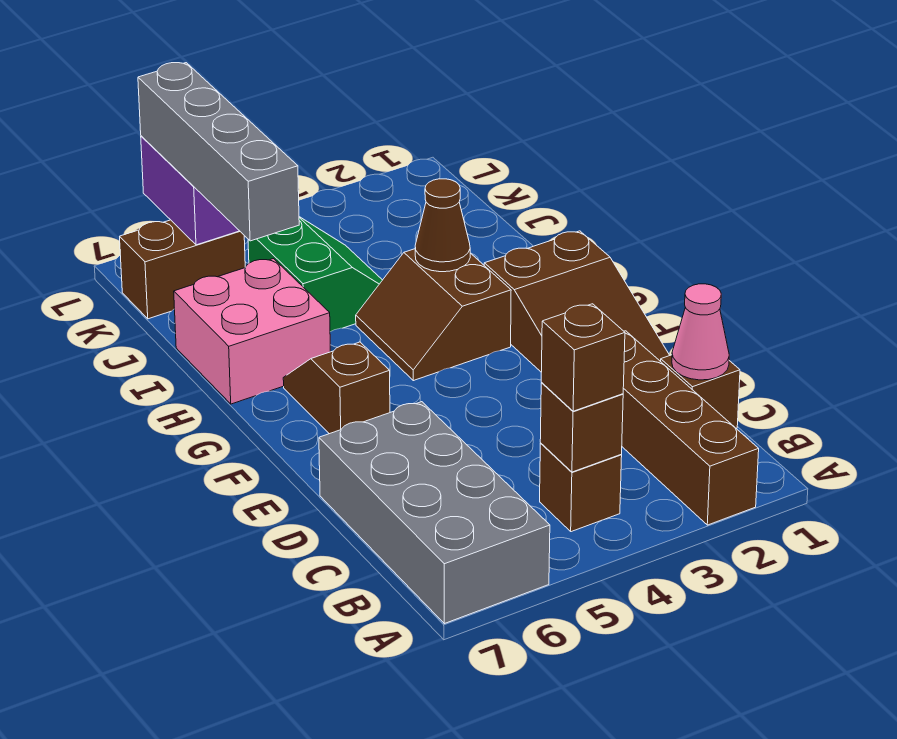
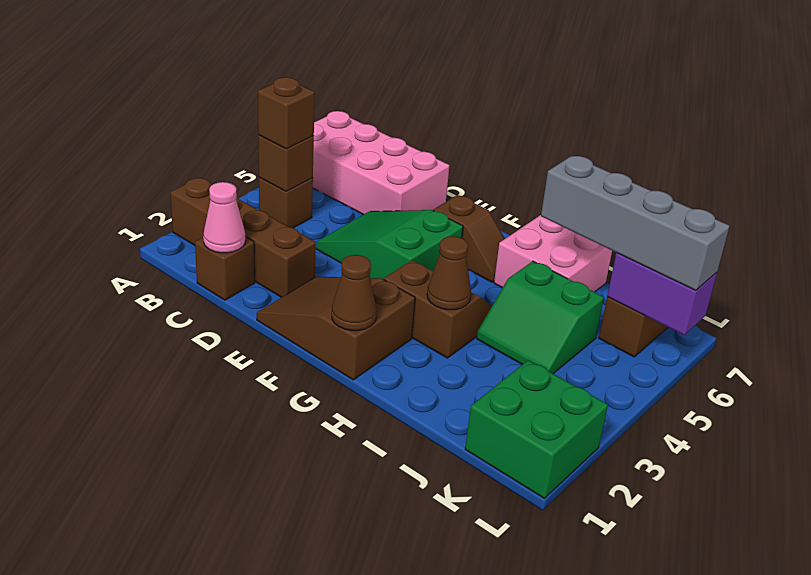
grey 2x4 brick [319,402,550,624] -> pink 2x4 brick [313,111,449,215]
none -> green 2x3 slope [316,210,463,279]
none -> brown 1x1 cone [332,255,376,331]
none -> green 2x2 brick [465,360,608,498]

